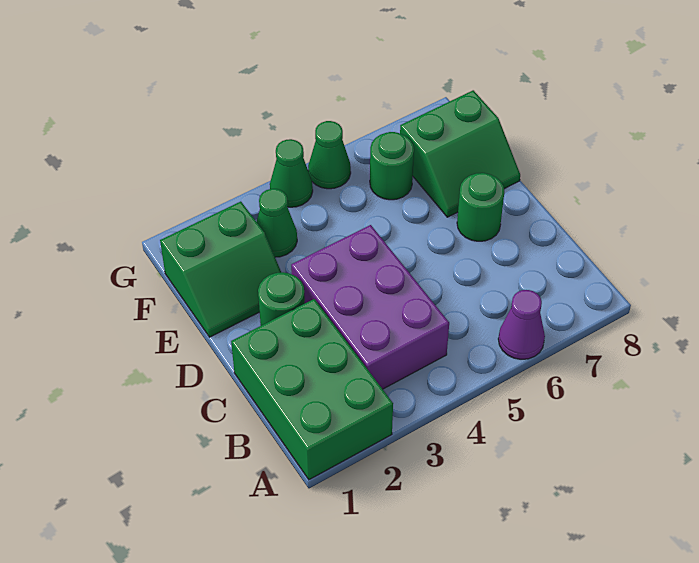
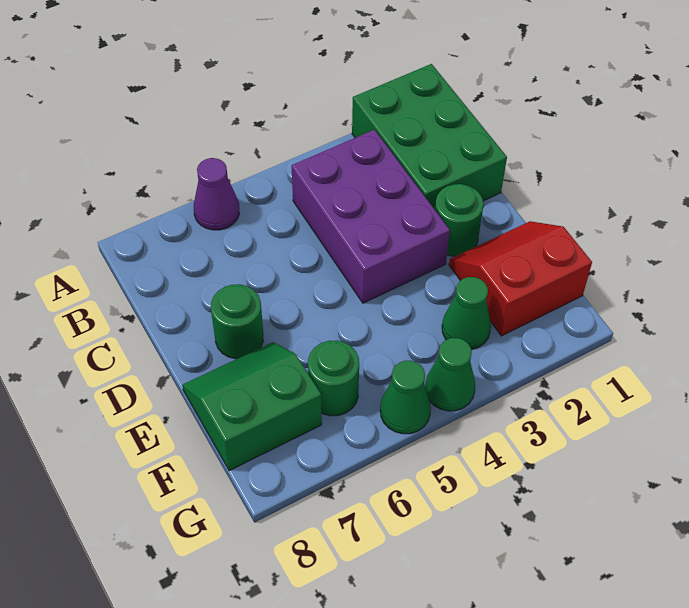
green 2x2 slope [160,202,281,337] -> red 2x2 slope [449,221,592,336]

